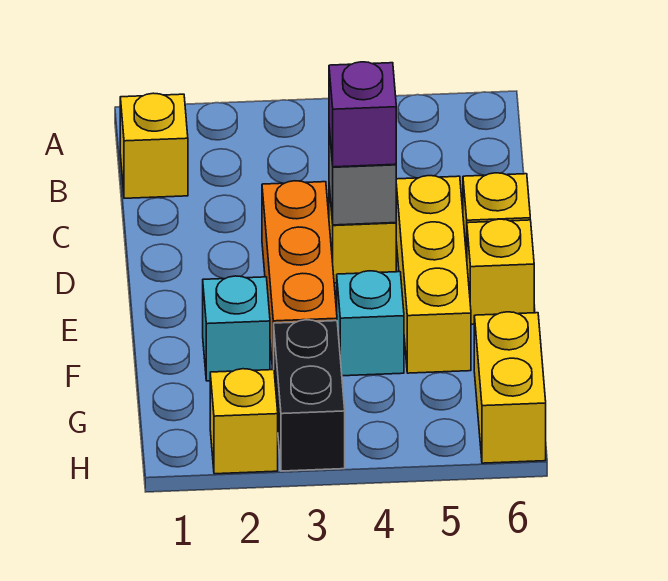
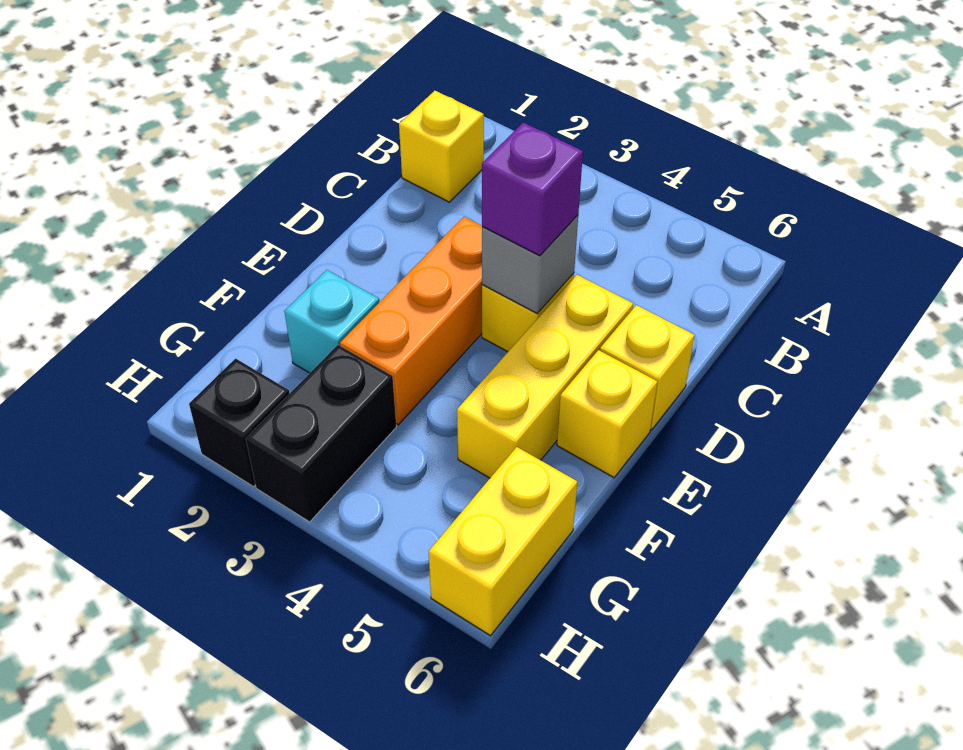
cyan 1x1 brick [337,271,404,376] -> none
yellow 1x1 brick [210,369,278,474] -> black 1x1 brick [189,359,290,487]

